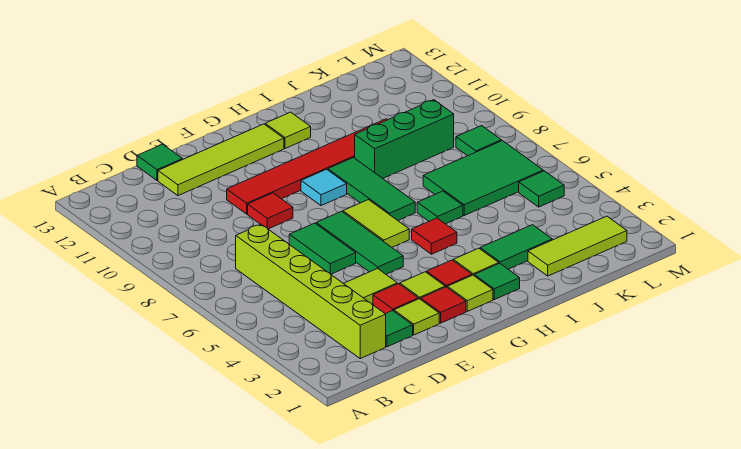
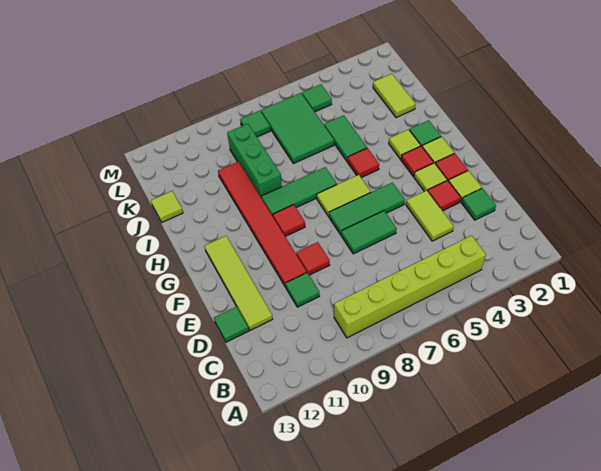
lime 1x6 brick [236,224,386,358] -> lime 1x6 brick moved to [334,236,486,338]
cyan 1x1 tile [301,169,347,206] -> red 1x1 tile [273,205,305,237]
lime 1x1 tile [265,112,311,148] -> lime 1x1 tile moved to [151,191,183,222]
green 1x2 tile [480,225,552,269] -> green 1x2 tile moved to [324,115,367,161]
green 1x1 tile [417,191,463,224] -> green 1x1 tile moved to [285,273,320,307]
lime 1x3 tile [528,216,627,276] -> lime 1x2 tile [373,74,415,118]

